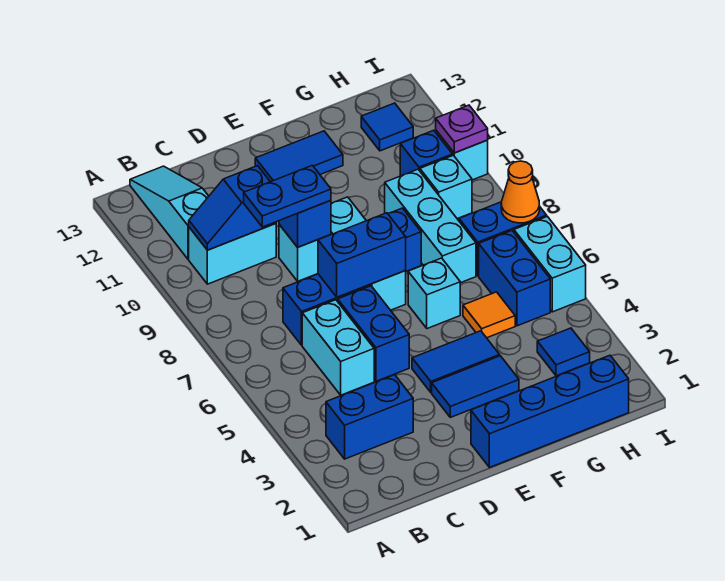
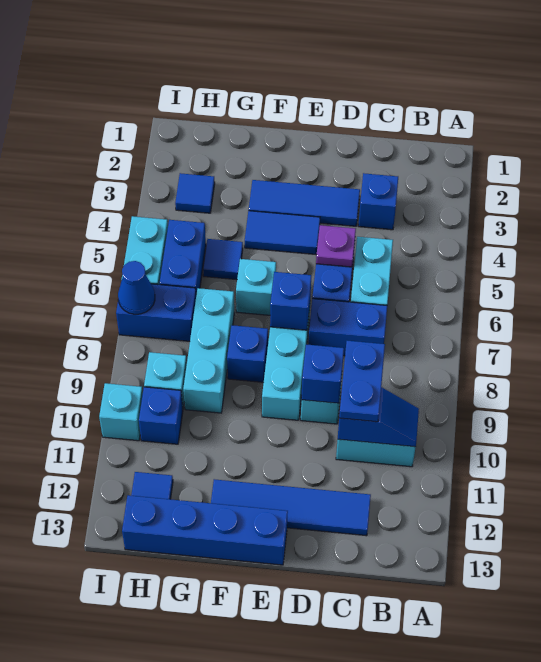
blue 1x2 brick [326,375,413,459] -> blue 1x1 brick [358,173,398,230]
cyan 1x3 slope [130,166,209,259] -> none
blue 1x2 plate [244,165,331,227] -> blue 1x2 plate turned to [339,341,385,422]
blue 1x2 brick [318,213,406,297] -> blue 1x1 brick [270,272,311,330]
blue 1x4 brick [471,355,629,467] -> blue 1x4 brick moved to [122,495,288,565]
blue 1x2 tile [432,356,519,417] -> blue 1x3 tile [249,180,360,226]
blue 1x2 tile [255,131,343,182] -> blue 1x4 tile [211,479,371,536]
orange 1x1 tile [463,292,515,338] -> blue 1x1 tile [203,239,243,280]
orange 1x1 cone [501,161,540,223] -> blue 1x1 cone [118,261,155,314]
purple 1x1 plate [436,105,488,153] -> purple 1x1 plate moved to [316,225,356,267]

